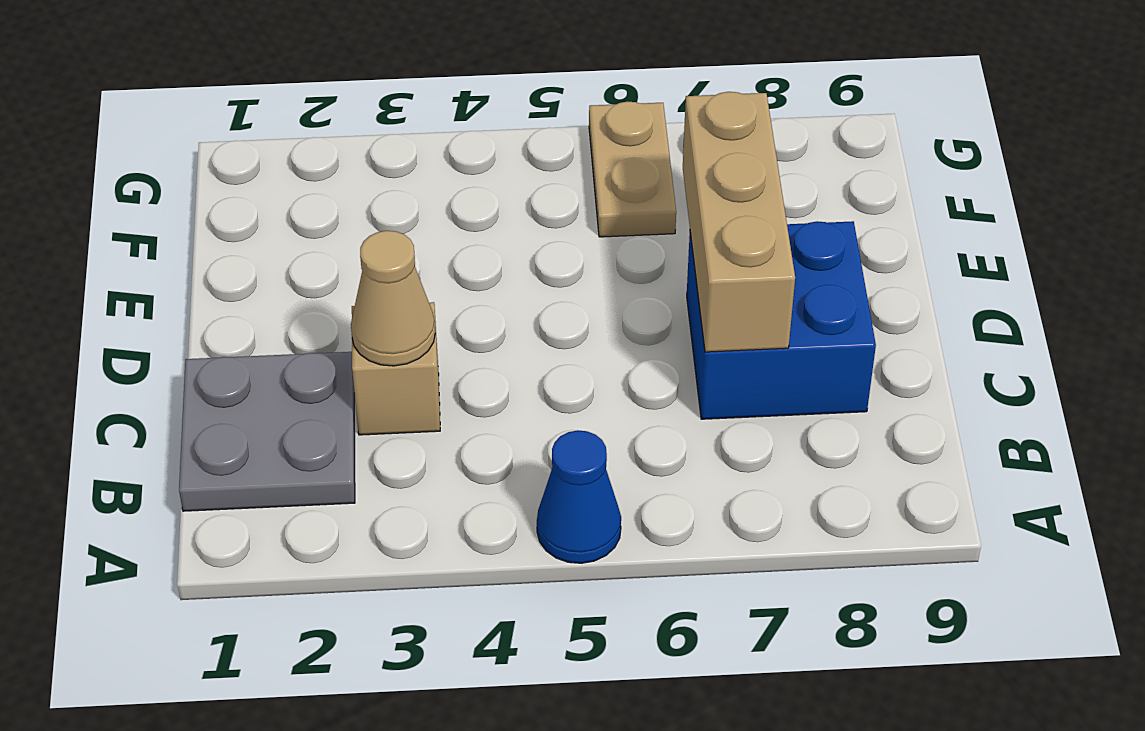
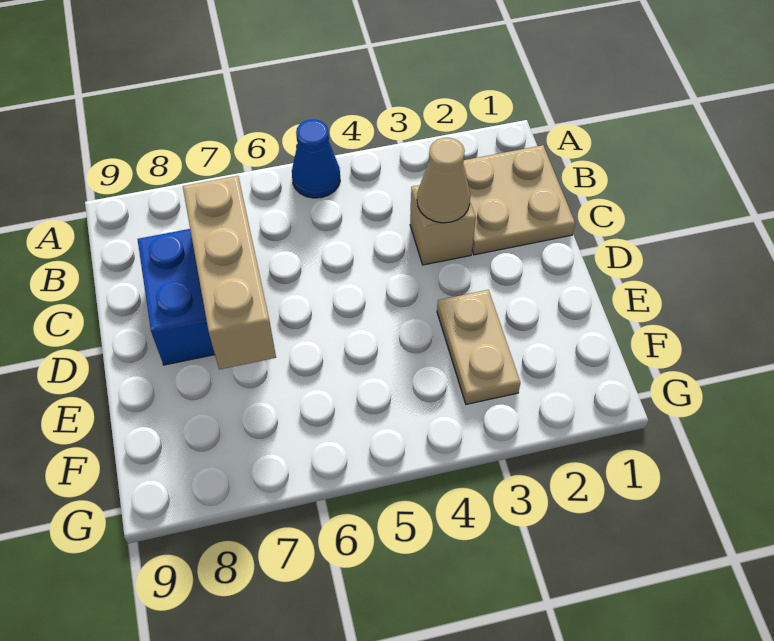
grey 2x2 plate [179,352,355,511] -> tan 2x2 plate [463,145,575,255]
tan 1x2 plate [589,101,676,237] -> tan 1x2 plate moved to [437,290,521,404]

